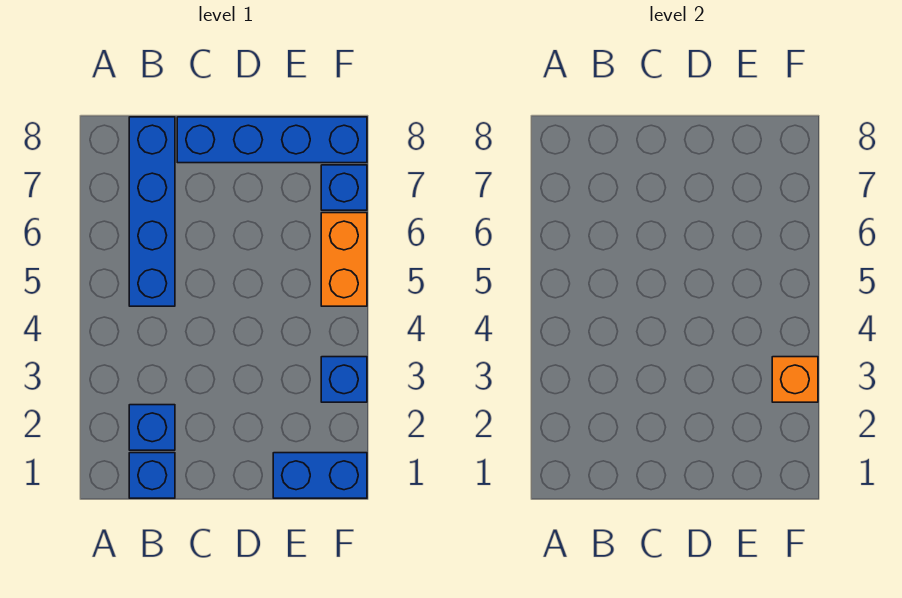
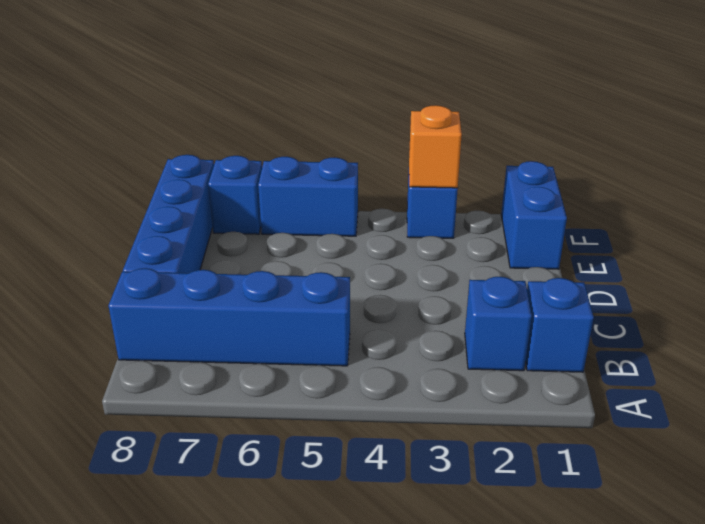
orange 1x2 brick [321,213,367,306] -> blue 1x2 brick [258,157,358,236]

